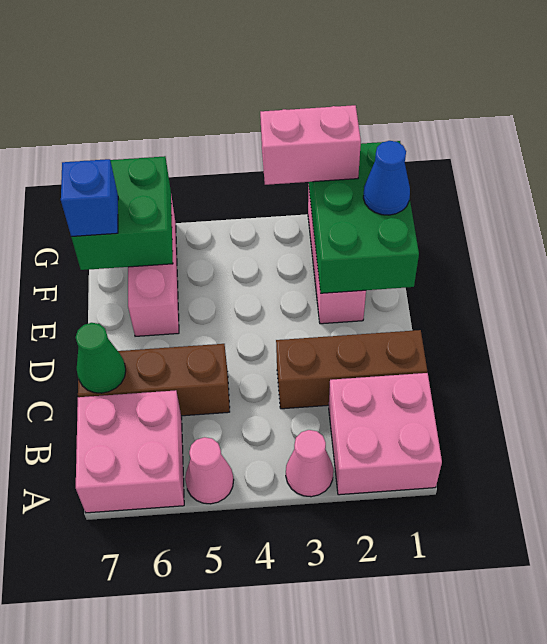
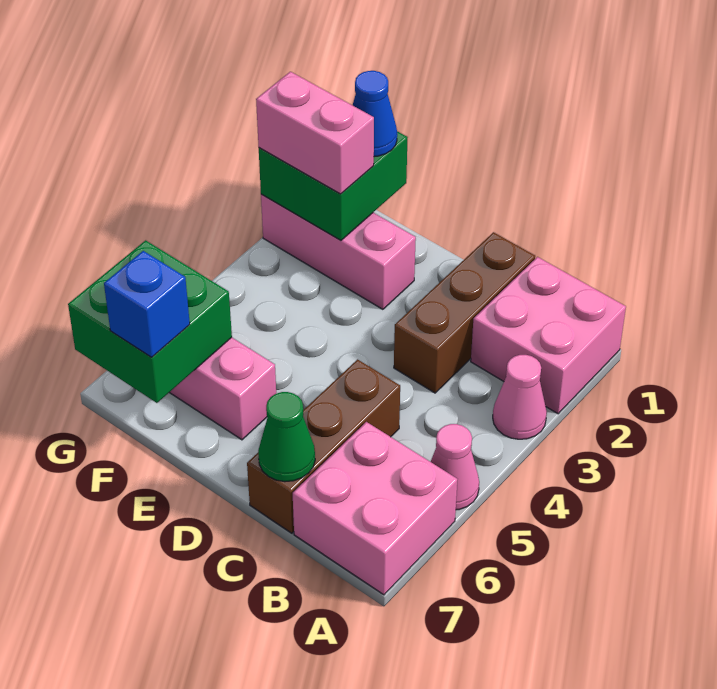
green 2x3 brick [308,141,419,293] -> green 2x2 brick [259,132,408,240]
pink 1x2 brick [260,105,361,185] -> pink 1x2 brick turned to [256,72,374,194]

